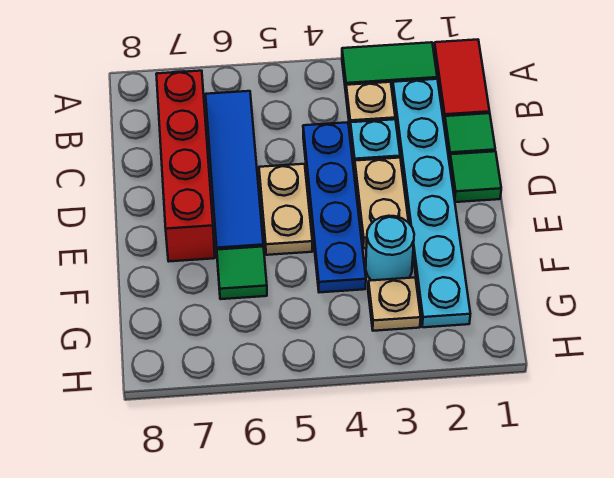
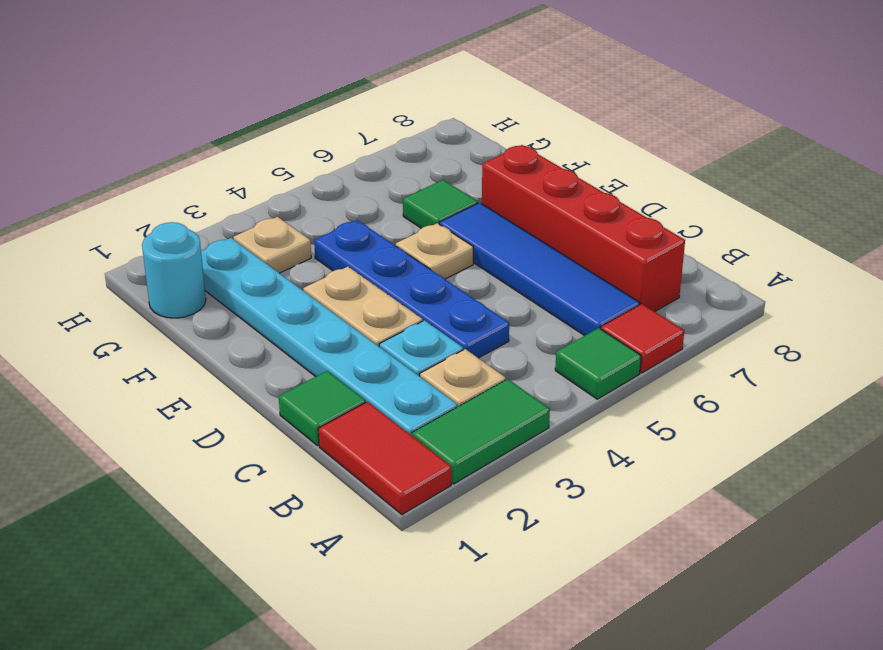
none -> red 1x1 tile [601,304,684,373]
green 1x1 tile [449,151,501,202] -> green 1x1 tile moved to [555,328,641,399]
tan 1x2 plate [259,164,312,255] -> tan 1x1 plate [396,223,473,279]
cyan 1x1 round brick [366,216,414,280] -> cyan 1x1 round brick moved to [142,222,206,318]

